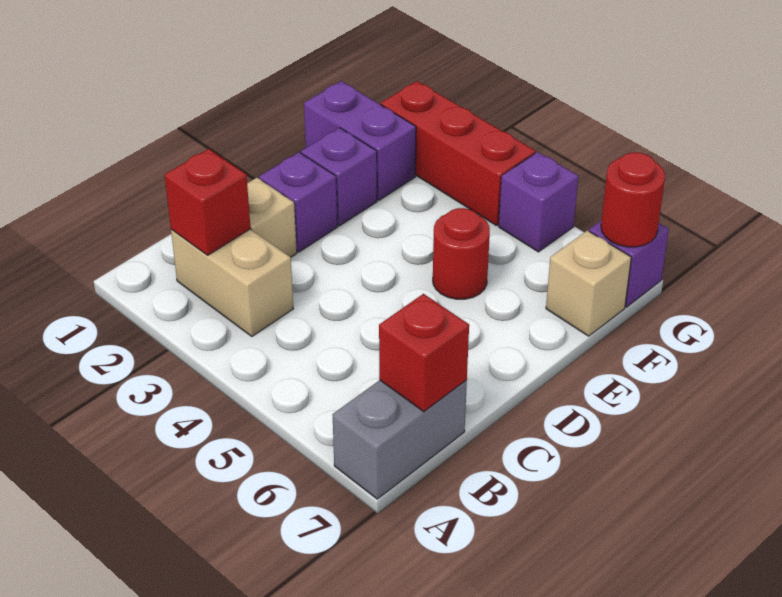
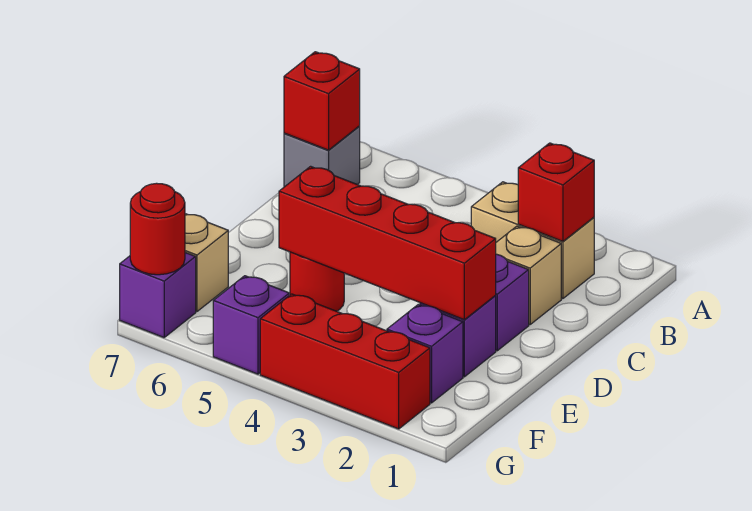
grey 1x2 brick [333,380,467,499] -> grey 1x1 brick [284,126,360,187]
none -> red 1x4 brick [279,166,496,320]
purple 1x2 brick [304,81,416,200] -> purple 1x1 brick [387,304,463,403]

